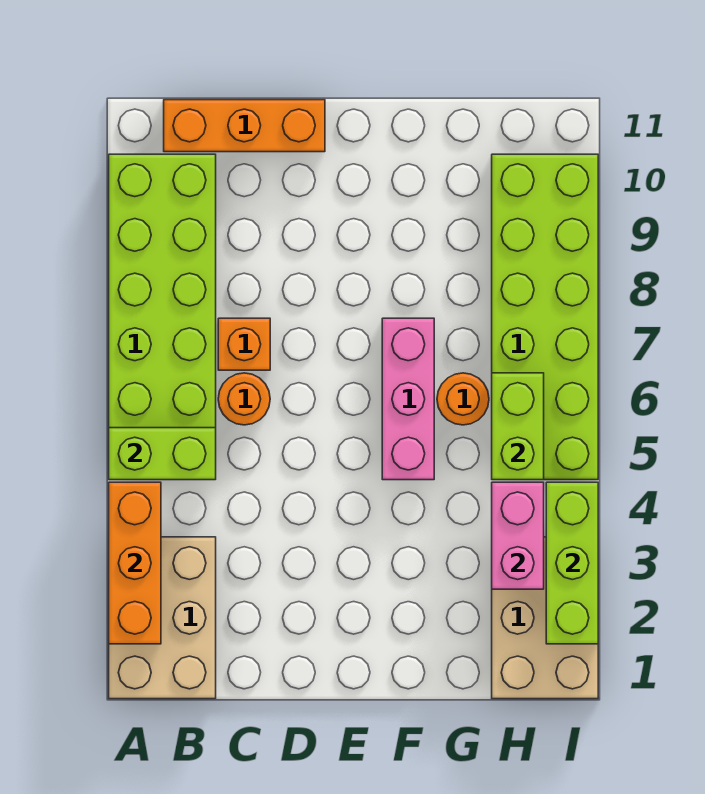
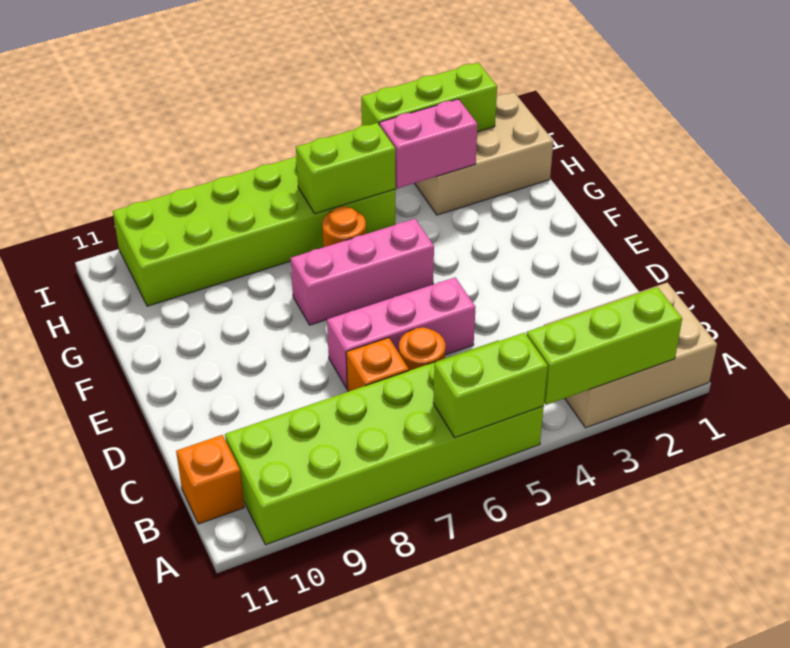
orange 1x3 brick [109,482,161,644] -> lime 1x3 brick [527,287,682,405]
lime 1x2 brick [109,428,216,480] -> lime 1x2 brick turned to [433,333,548,437]
orange 1x3 brick [164,100,325,152] -> orange 1x1 brick [176,435,244,524]
none -> pink 1x3 brick [327,277,476,388]

